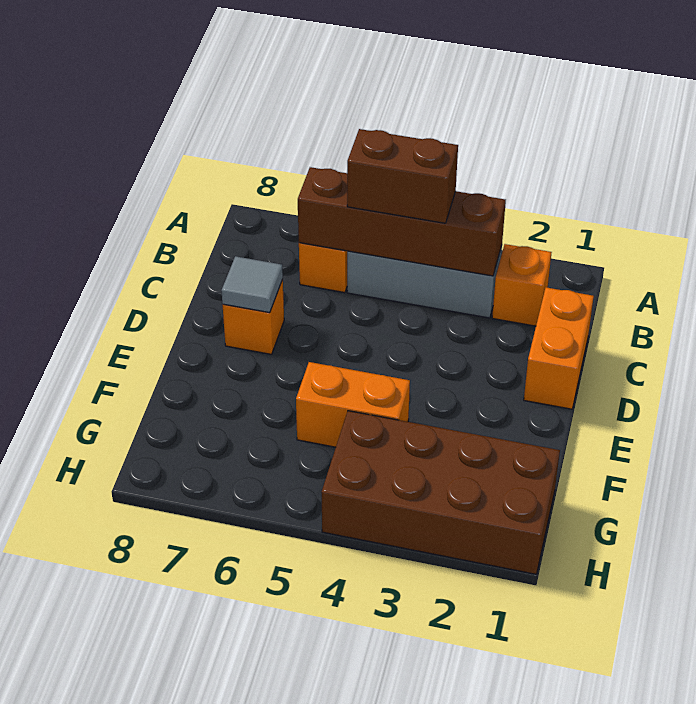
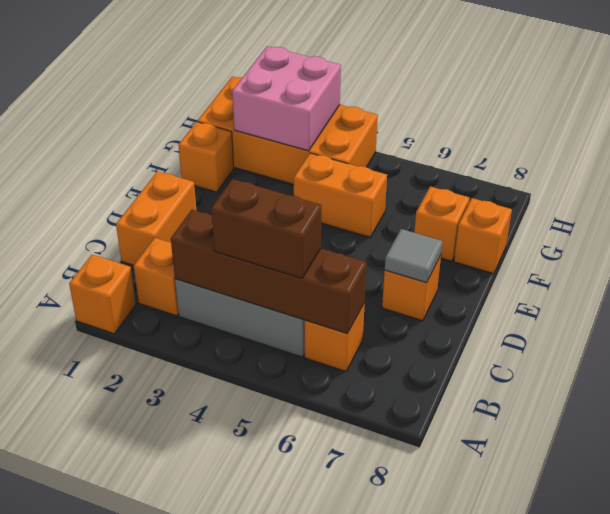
none -> orange 1x1 brick [69,254,136,334]
none -> orange 1x1 brick [178,122,234,192]
none -> orange 1x1 brick [414,187,470,261]
none -> orange 1x1 brick [454,198,512,274]
brown 2x4 brick [321,411,560,574] -> orange 2x4 brick [197,76,378,185]
none -> pink 2x2 brick [232,46,341,151]

